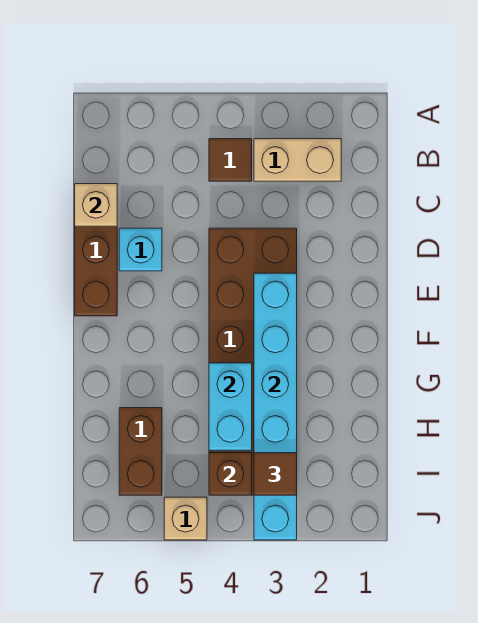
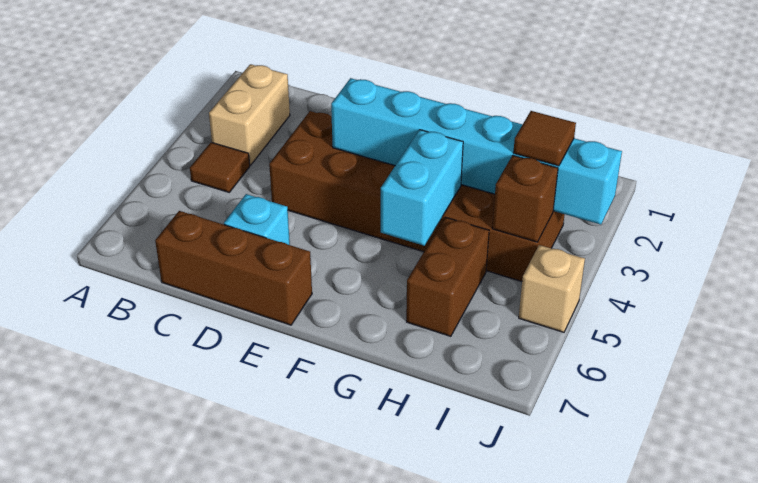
tan 1x1 brick [75,184,117,226] -> none
cyan 1x2 brick [209,363,252,450] -> cyan 1x2 brick turned to [381,130,463,246]
brown 1x2 brick [119,408,162,495] -> brown 1x2 brick turned to [406,217,489,336]

